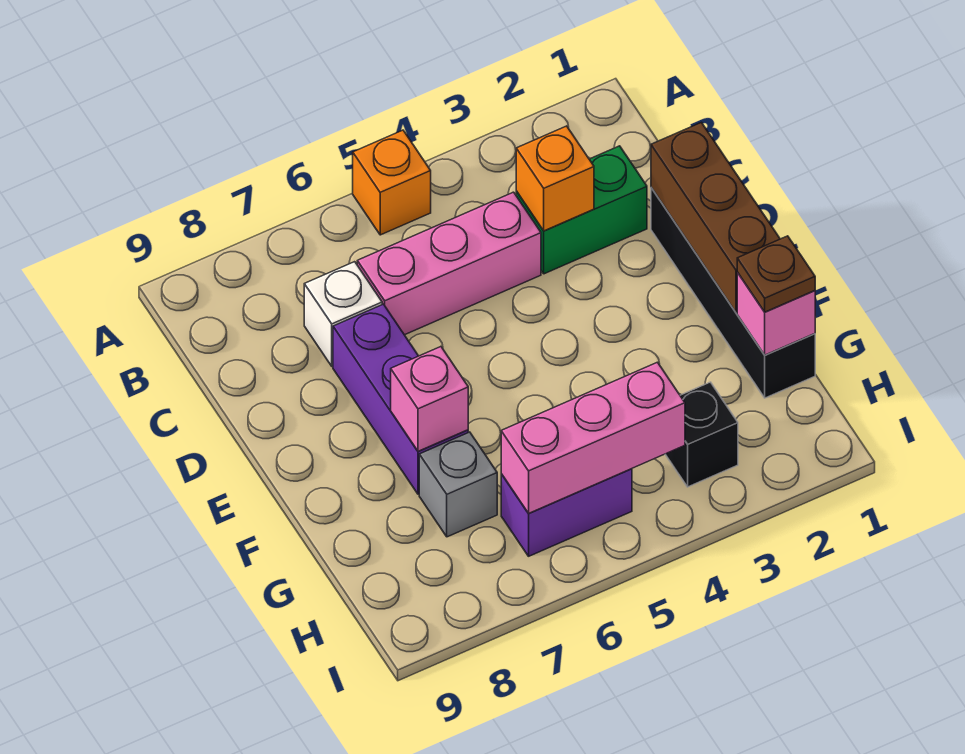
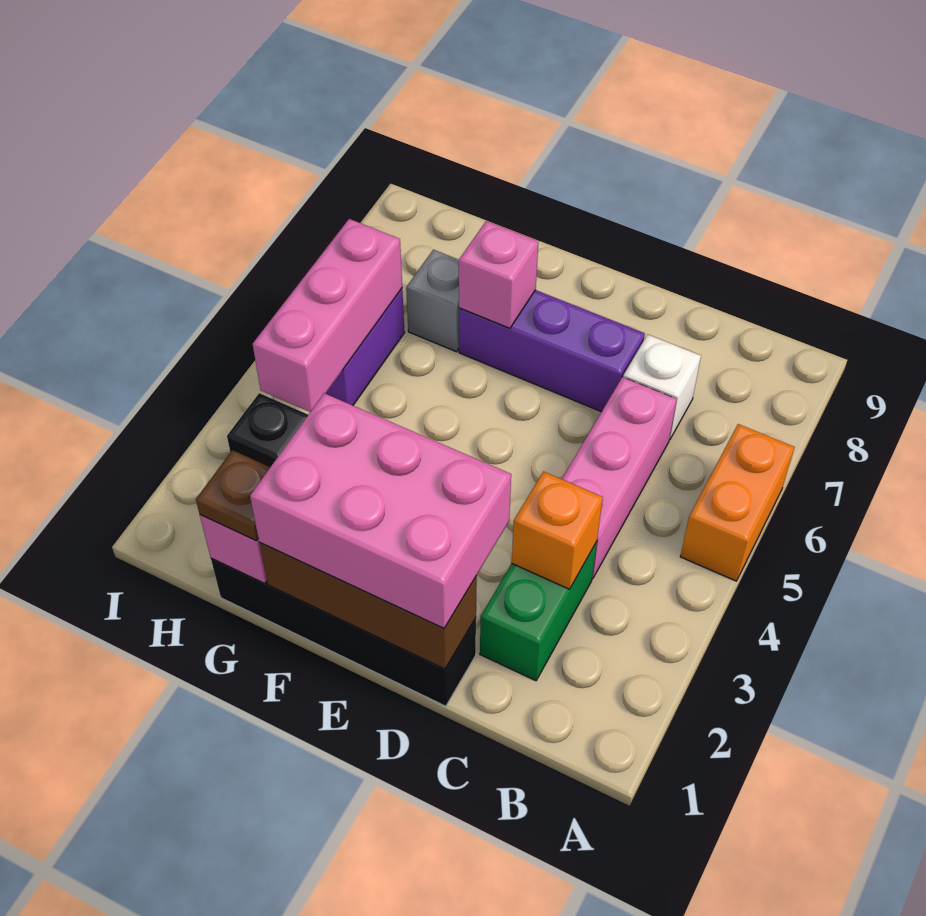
orange 1x1 brick [353,130,431,235] -> orange 1x2 brick [680,424,795,581]
none -> pink 2x3 brick [250,393,511,628]

